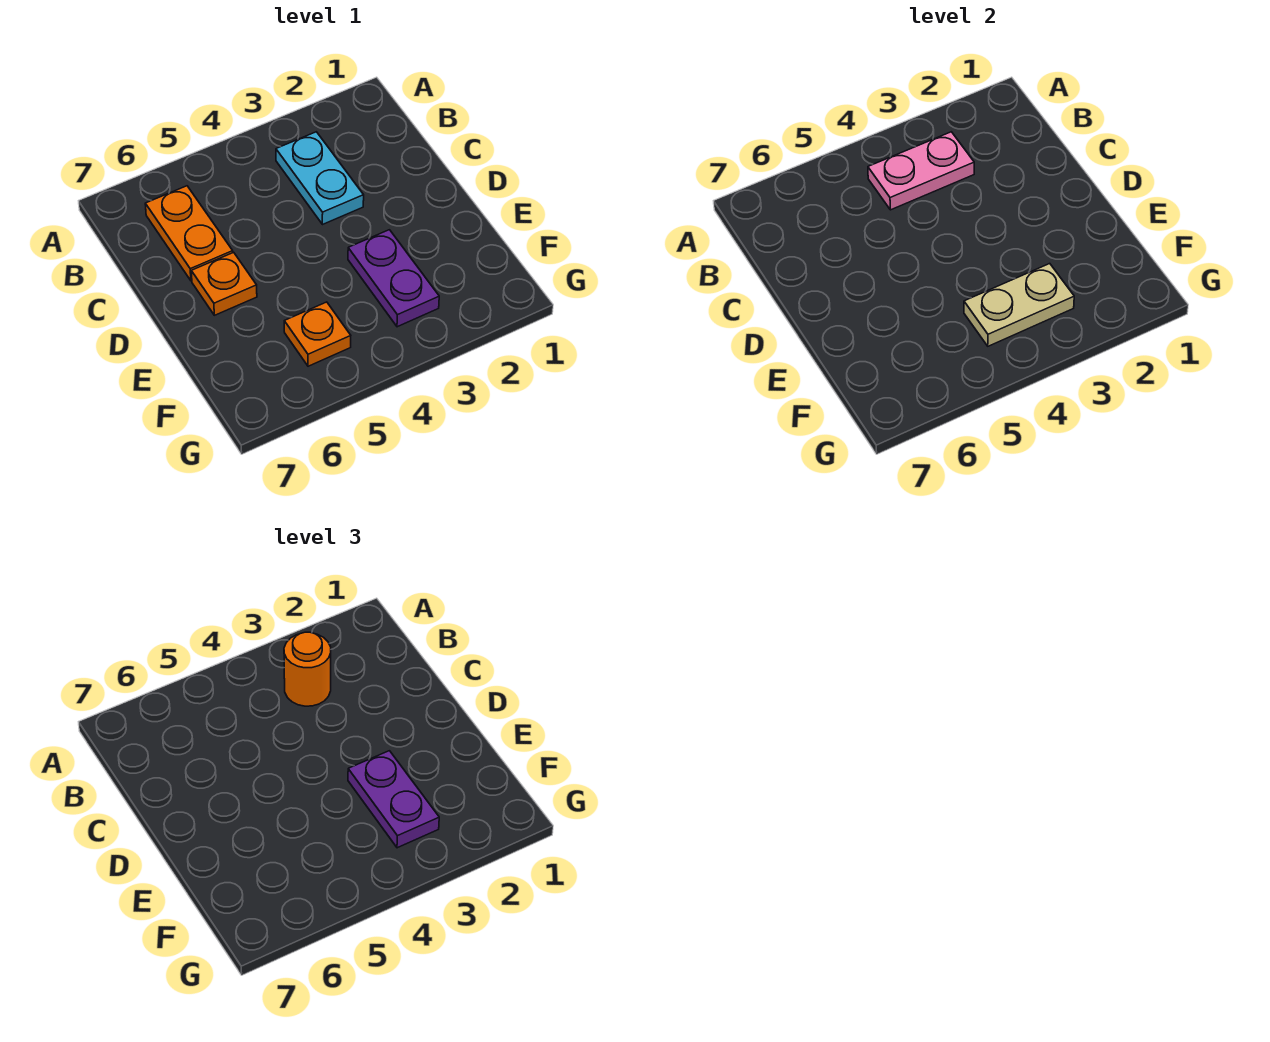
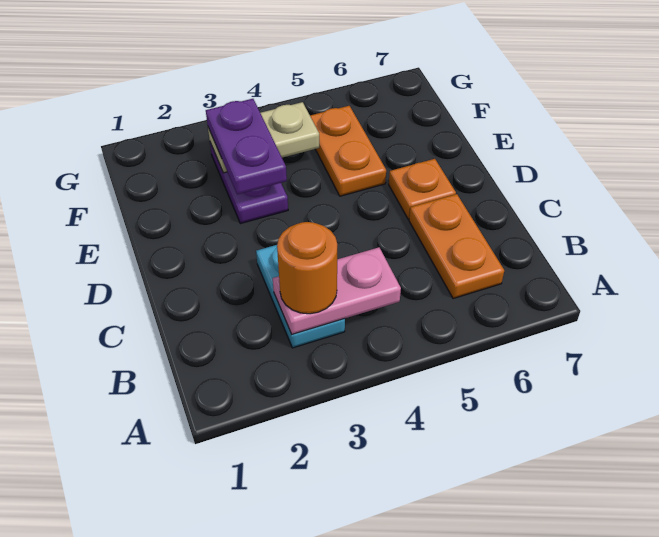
orange 1x1 plate [284,302,351,366] -> orange 1x2 plate [310,106,386,196]

